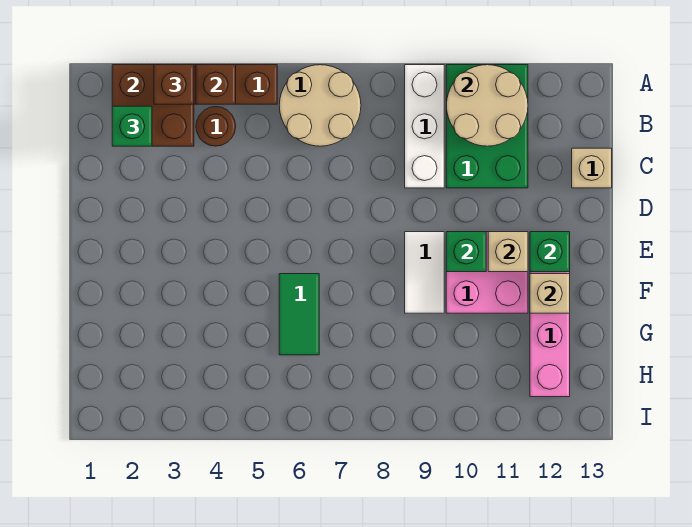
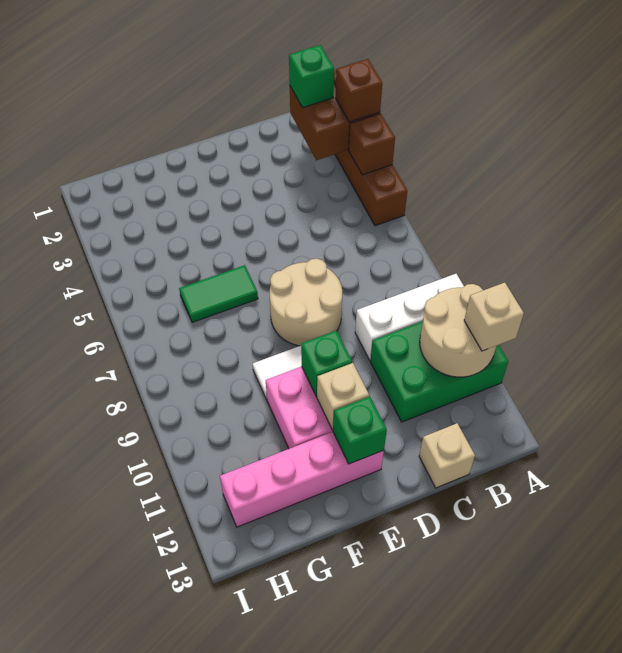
tan 2x2 round brick [279,65,361,146] -> tan 2x2 round brick moved to [270,259,342,346]
brown 1x1 round brick [196,107,236,146] -> none
tan 1x1 brick [530,274,570,313] -> tan 1x1 brick moved to [464,283,524,351]

